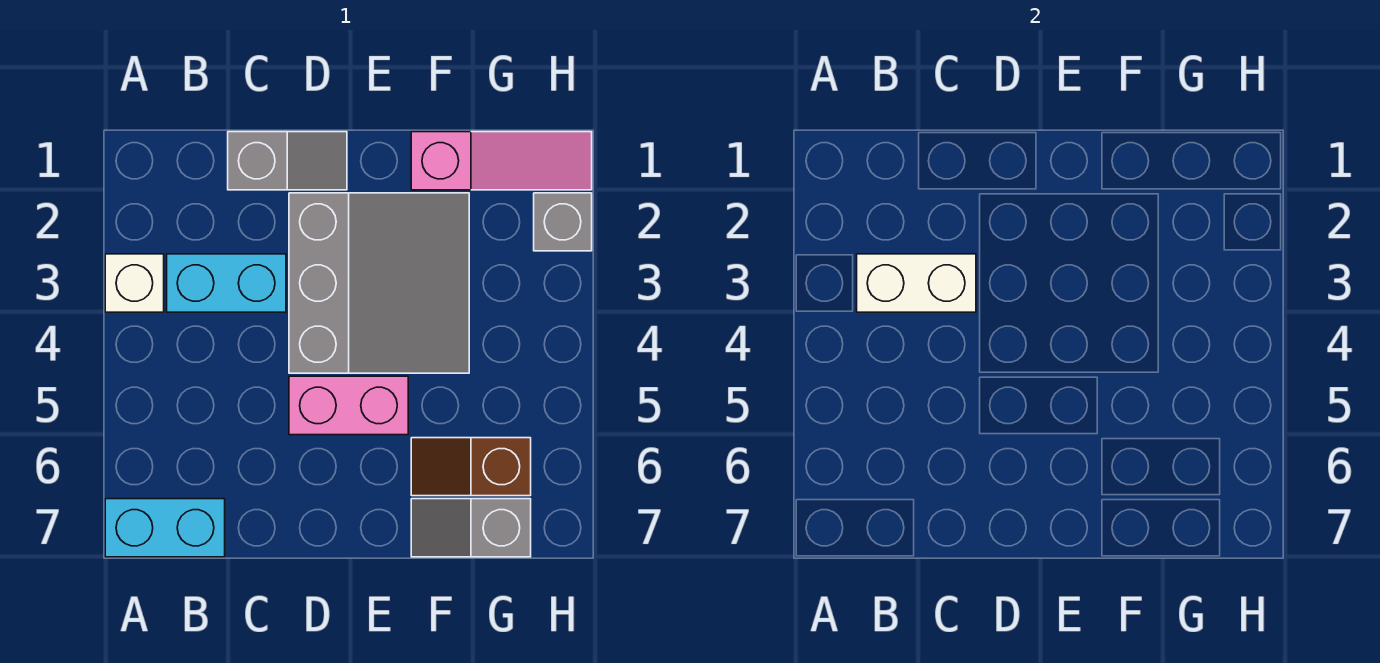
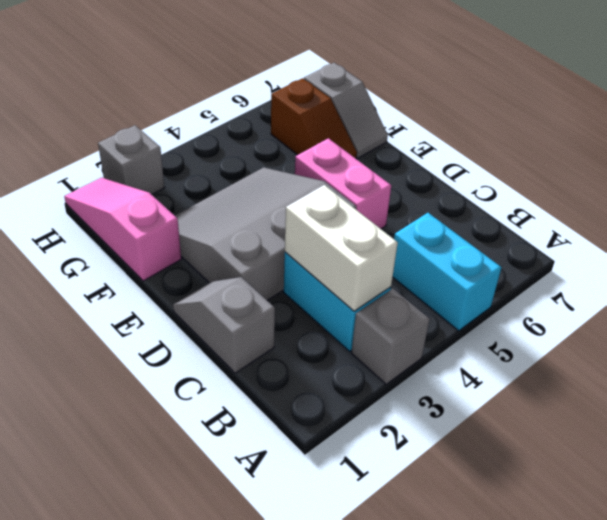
white 1x1 brick [105,254,164,312] -> grey 1x1 brick [351,289,430,384]
cyan 1x2 brick [105,499,225,557] -> cyan 1x2 brick moved to [393,213,502,331]

